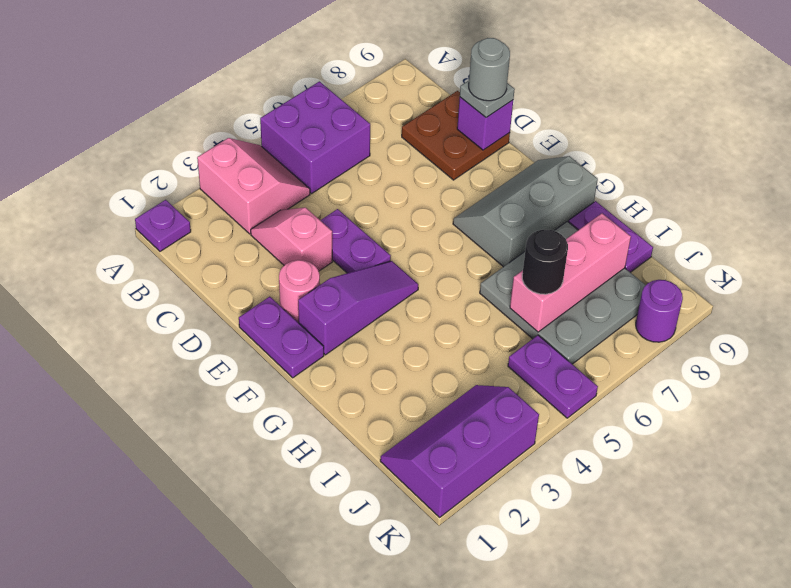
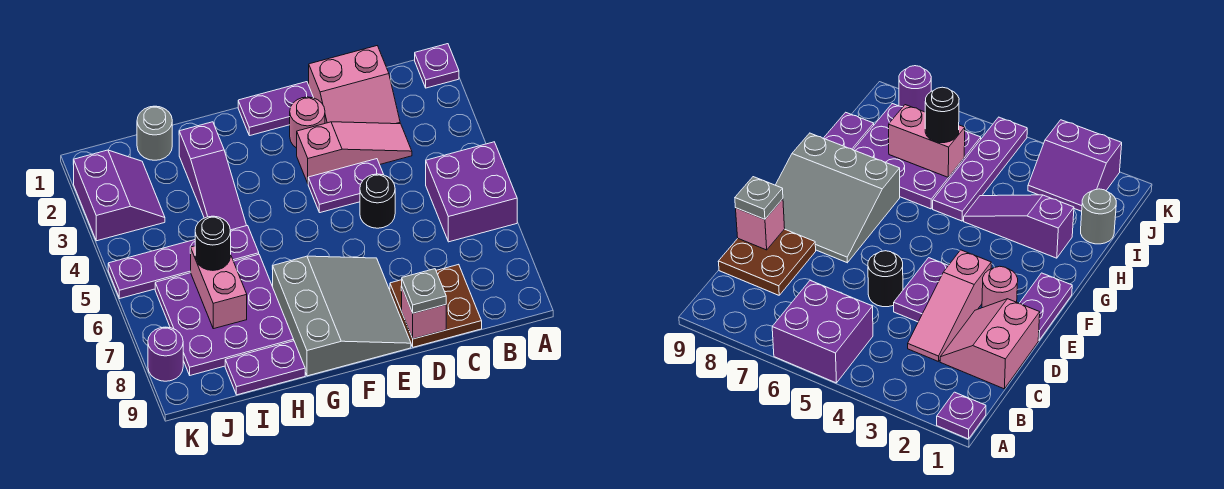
pink 2x2 slope [197,138,310,234] -> pink 2x2 slope moved to [309,46,400,124]
pink 1x2 slope [251,208,332,271] -> pink 1x3 slope [297,122,412,183]
none -> black 1x1 round brick [360,174,395,228]
purple 1x1 brick [457,97,513,150] -> pink 1x1 brick [402,288,446,339]
grey 1x1 round brick [469,38,510,101] -> grey 1x1 round brick moved to [137,106,172,160]
purple 1x3 slope [298,261,418,355] -> purple 1x3 slope moved to [179,122,247,230]
grey 2x3 slope [453,156,598,267] -> grey 3x3 slope [273,256,411,376]
grey 3x3 plate [480,221,646,364] -> purple 3x3 plate [155,254,294,375]
pink 1x3 brick [510,213,631,332] -> pink 1x2 brick [190,246,247,329]
purple 2x3 slope [380,385,539,517] -> purple 2x2 slope [74,150,165,241]
purple 1x2 plate [508,335,598,418] -> purple 1x4 plate [108,226,259,298]

